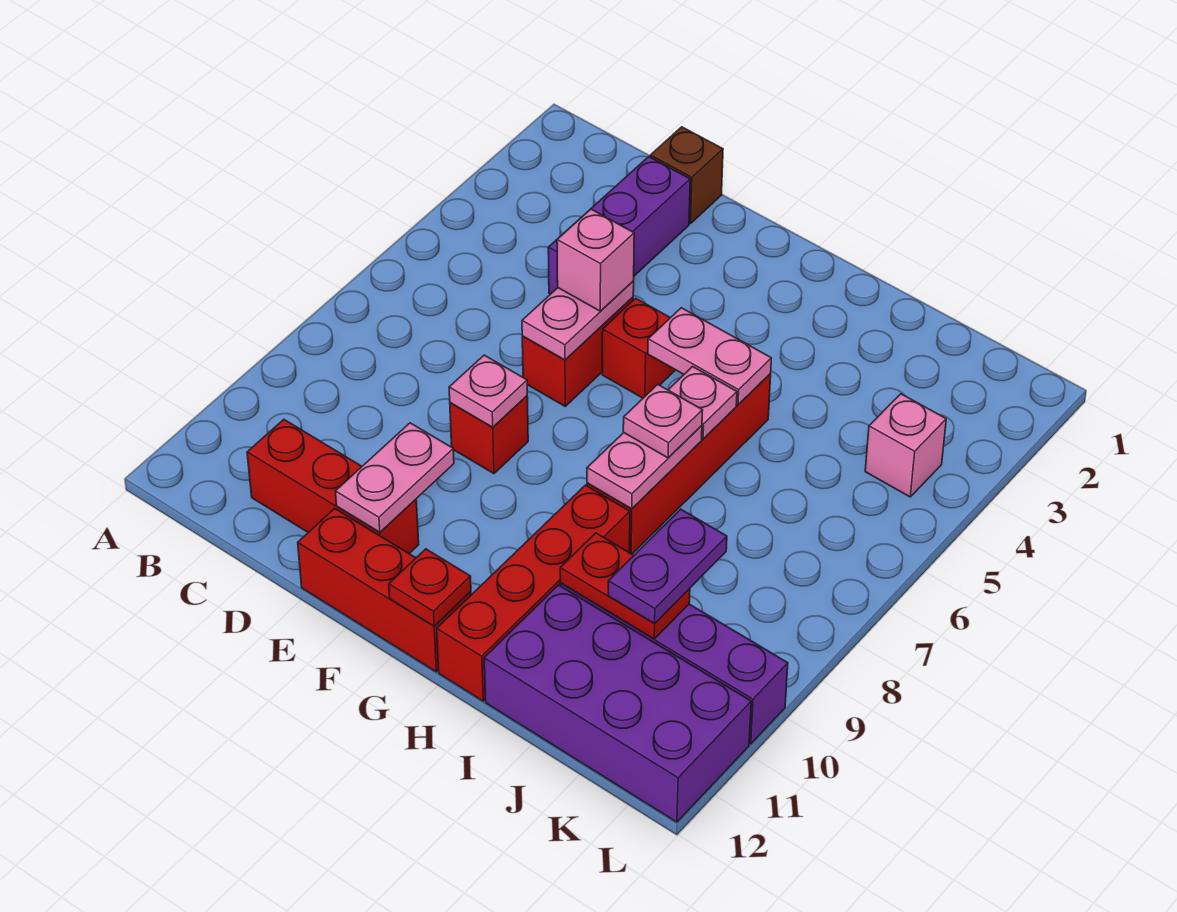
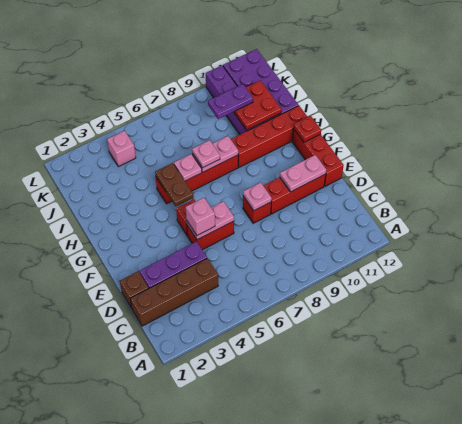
none -> brown 1x4 brick [130,258,218,326]
red 1x3 brick [247,420,419,554] -> red 1x3 brick turned to [263,174,326,214]
pink 1x2 plate [648,308,771,405] -> brown 1x2 plate [155,163,194,207]
red 1x2 plate [560,533,690,639] -> red 2x2 plate [234,80,281,130]

